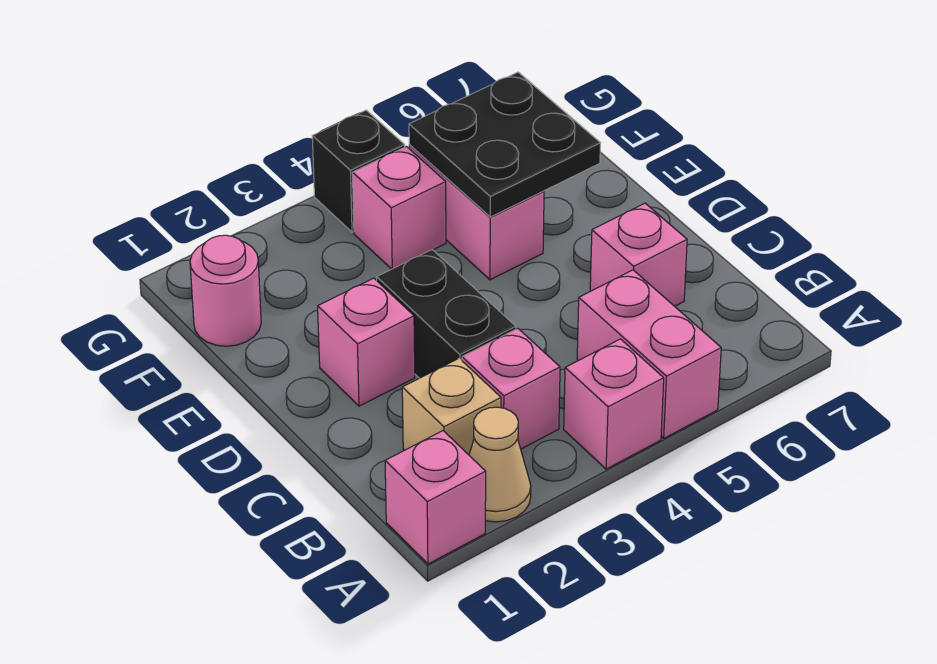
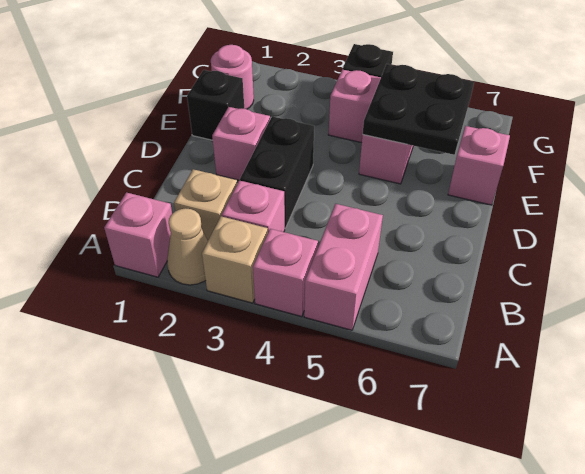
none -> tan 1x1 brick [202,216,268,303]
pink 1x1 brick [590,203,687,306] -> pink 1x1 brick moved to [448,126,510,205]
none -> black 1x1 brick [187,70,244,140]

